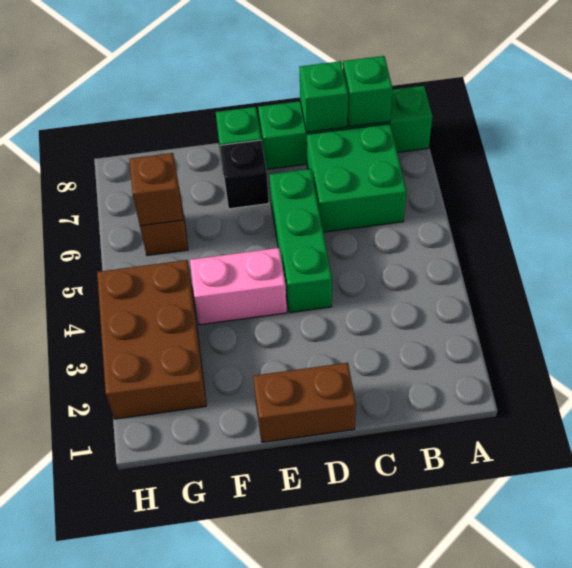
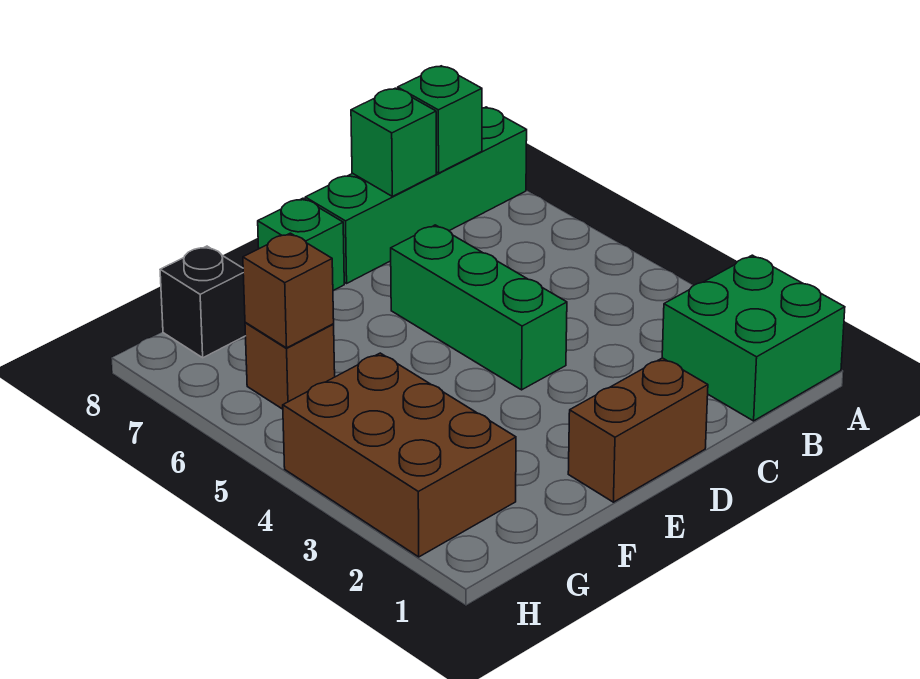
green 2x2 brick [307,124,406,232] -> green 2x2 brick moved to [662,255,845,421]
pink 1x2 brick [190,248,287,325] -> none
black 1x1 brick [220,140,269,209] -> black 1x1 brick moved to [160,246,246,358]

